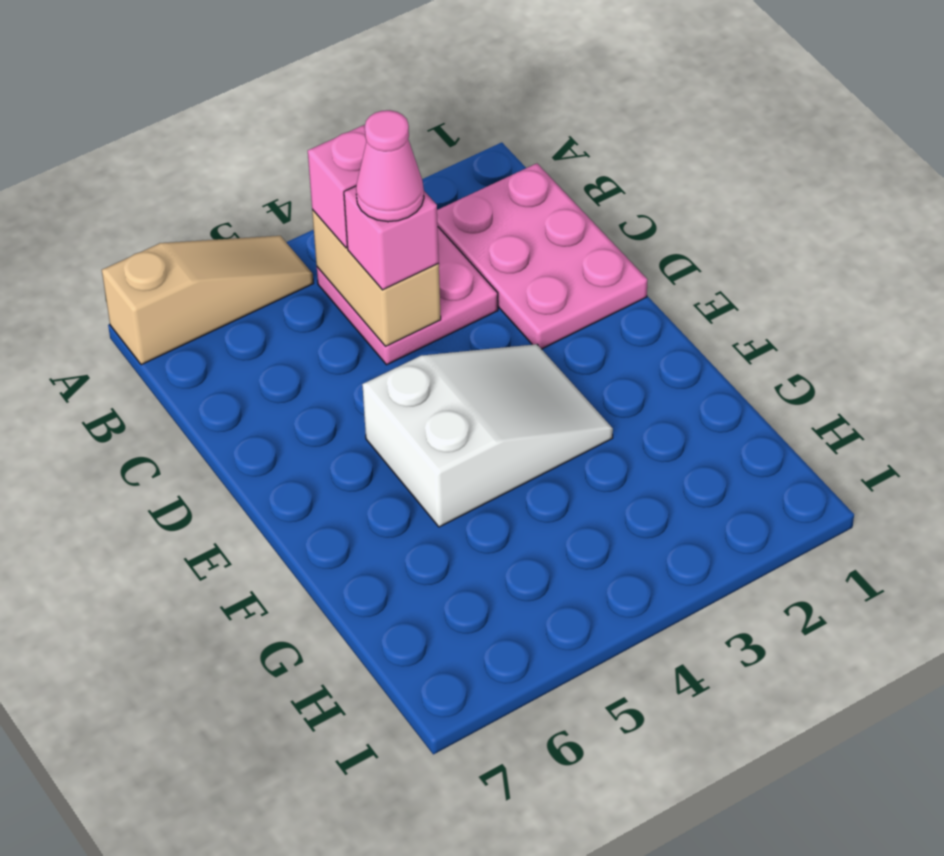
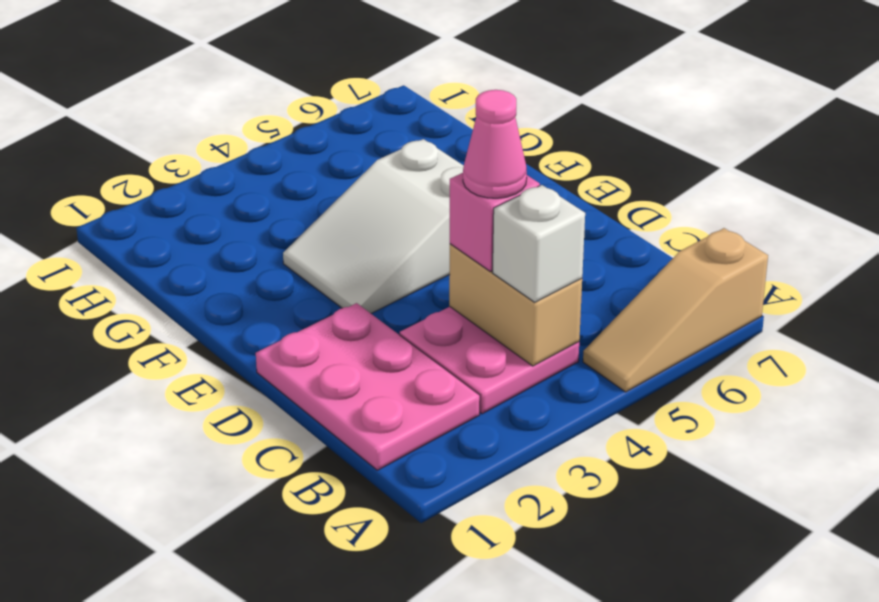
pink 1x1 brick [308,125,366,248] -> white 1x1 brick [493,185,585,302]

